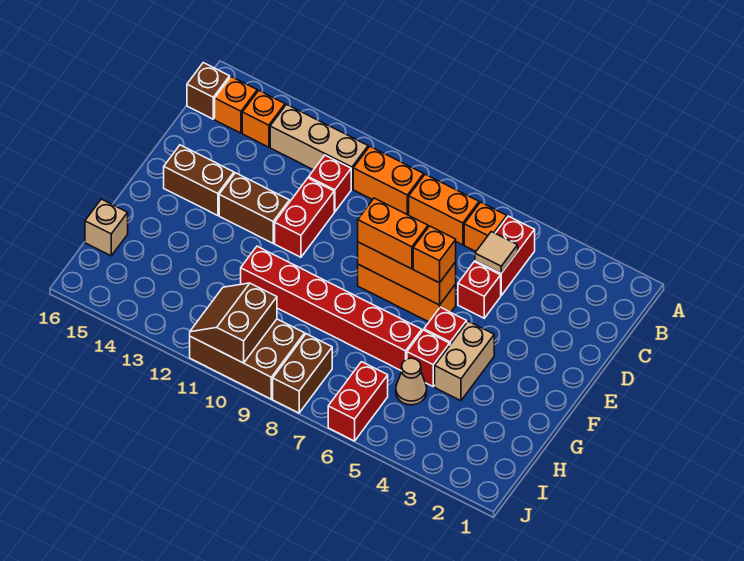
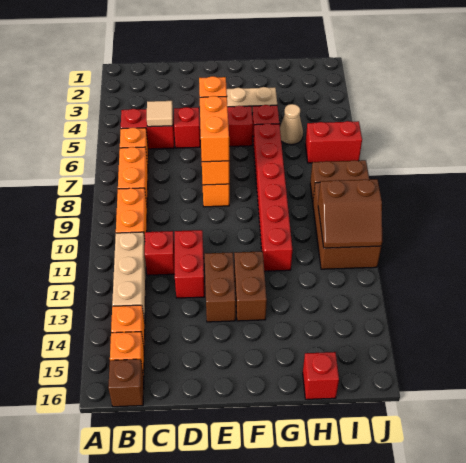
red 1x2 brick [275,178,334,257] -> red 1x2 brick turned to [175,230,205,298]
brown 1x2 brick [164,145,234,216] -> brown 1x2 brick moved to [234,251,267,321]
tan 1x1 brick [85,199,128,256] -> red 1x1 brick [303,352,339,399]

